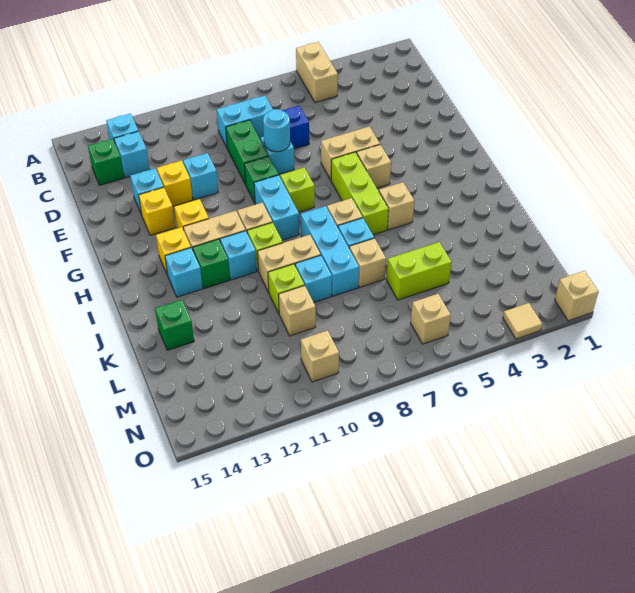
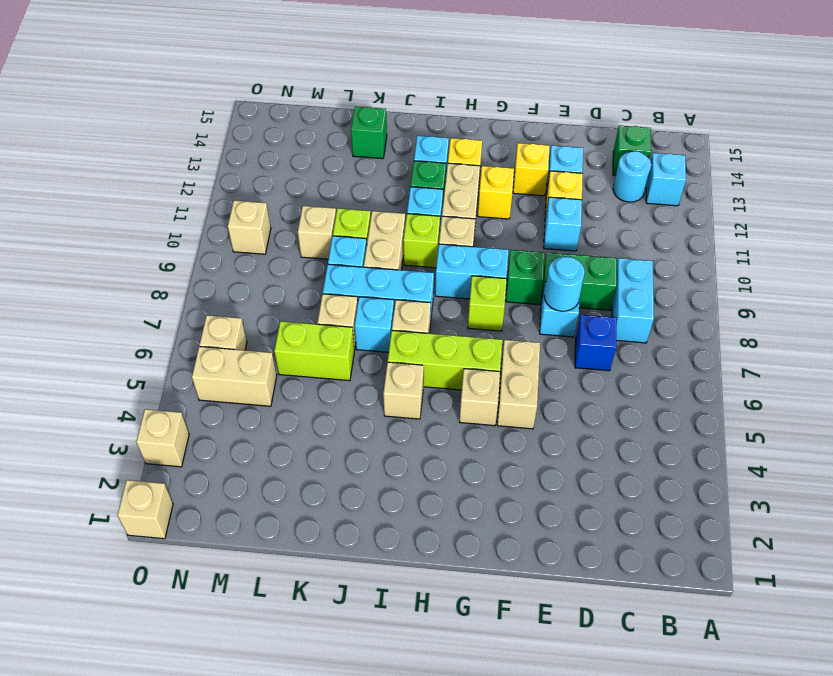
tan 1x2 brick [296,42,338,103] -> tan 1x2 brick moved to [192,347,277,406]
cyan 1x1 brick [114,131,150,178] -> cyan 1x1 round brick [613,151,651,202]
lime 1x2 brick [386,242,452,300] -> lime 1x2 brick turned to [274,321,355,381]
tan 1x1 tile [503,303,542,339] -> tan 1x1 brick [136,409,189,467]

